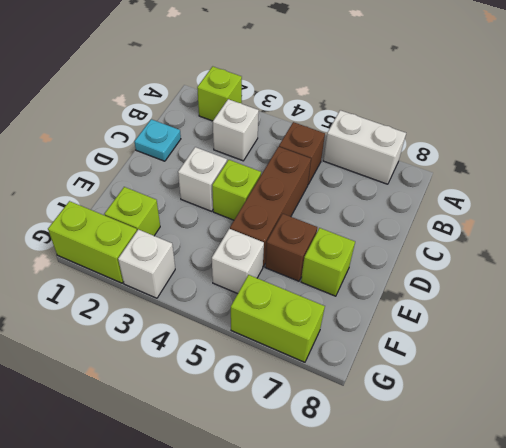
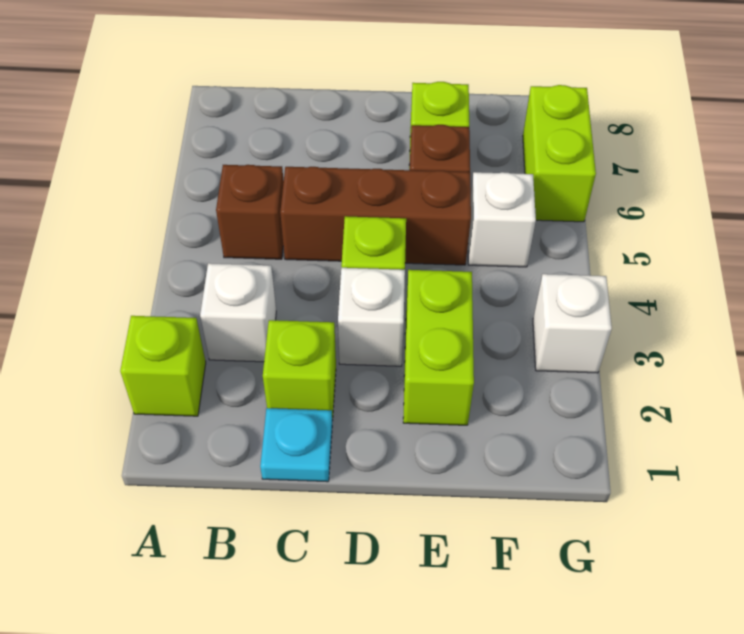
white 1x2 brick [323,110,406,184] -> none
lime 1x1 brick [105,187,160,236] -> lime 1x1 brick moved to [263,320,336,421]
lime 1x2 brick [48,201,137,283] -> lime 1x2 brick moved to [403,270,474,425]

